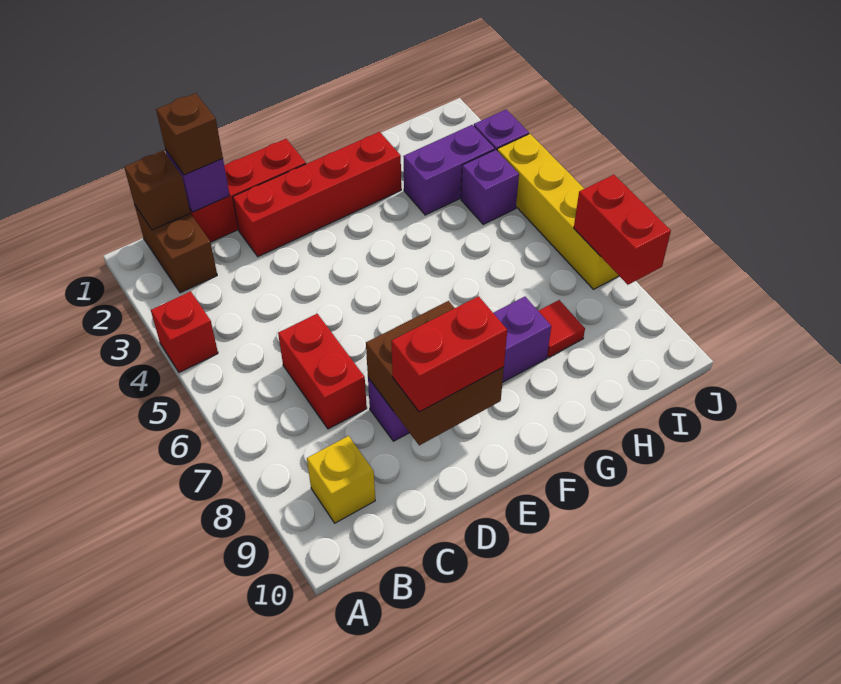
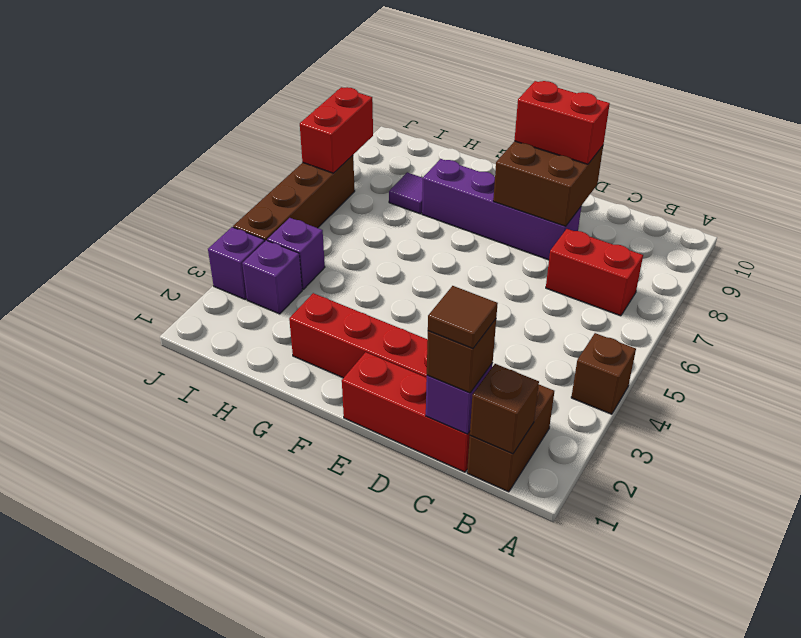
red 1x1 brick [151,291,218,372] -> brown 1x1 brick [571,333,636,414]
yellow 1x1 brick [307,436,375,523] -> none
none -> brown 1x1 tile [428,286,498,349]
red 1x2 brick [278,314,367,429] -> red 1x2 brick turned to [546,229,643,316]
purple 1x2 brick [403,125,495,215] -> purple 1x1 brick [242,240,302,314]
red 1x1 tile [539,300,585,357] -> purple 1x1 tile [389,172,423,214]
yellow 1x4 brick [497,134,619,289] -> brown 1x4 brick [233,155,355,241]

